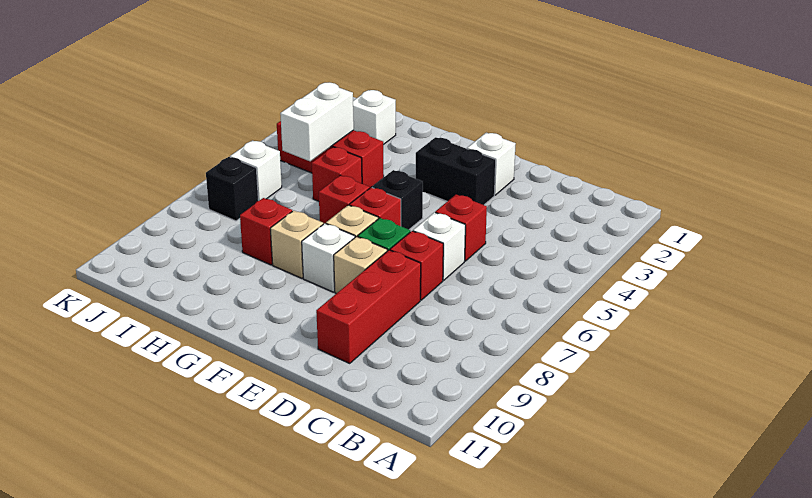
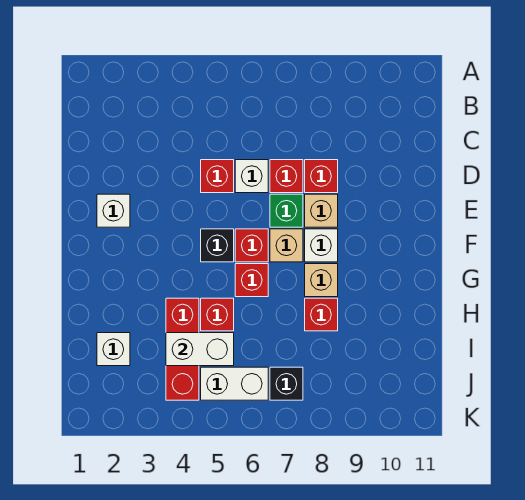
red 1x3 brick [316,250,421,363] -> red 1x1 brick [305,160,338,193]
black 1x2 brick [416,137,496,205] -> none
white 1x1 brick [230,140,282,200] -> white 1x2 brick [201,367,268,400]

